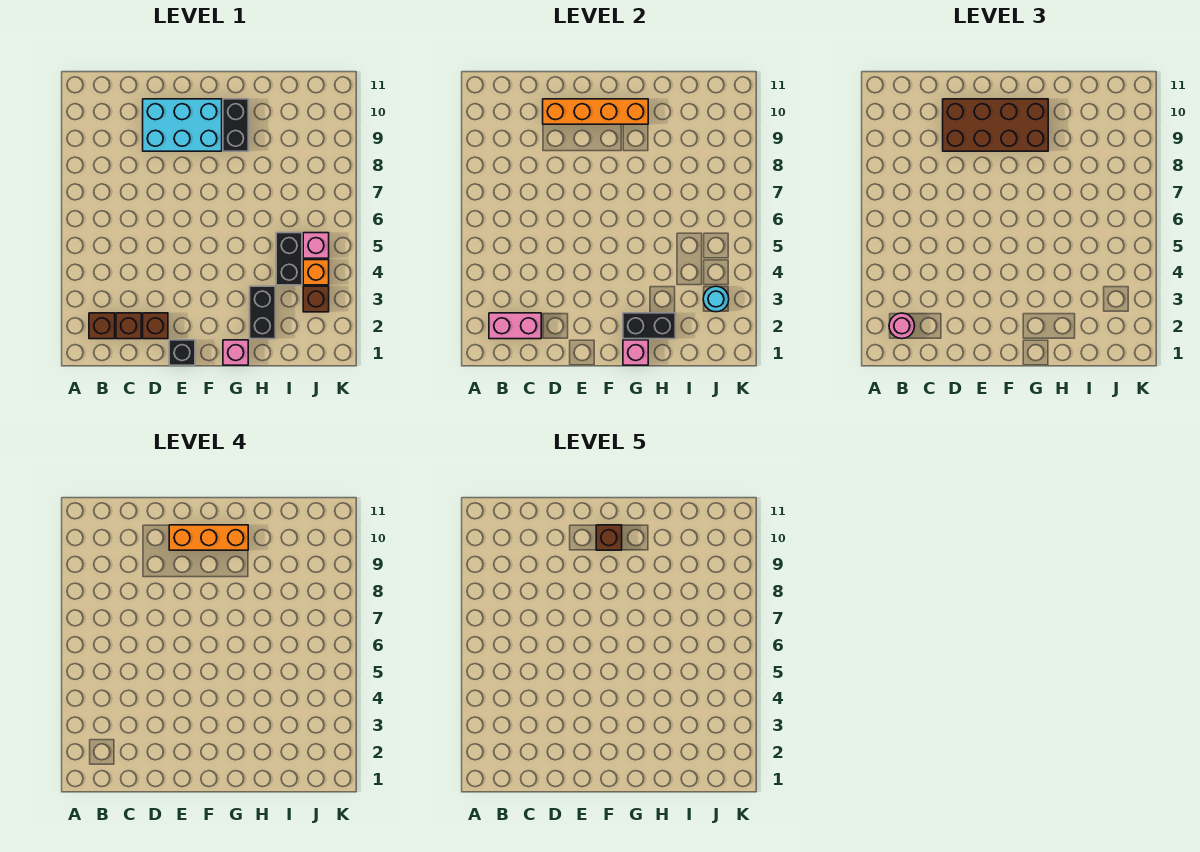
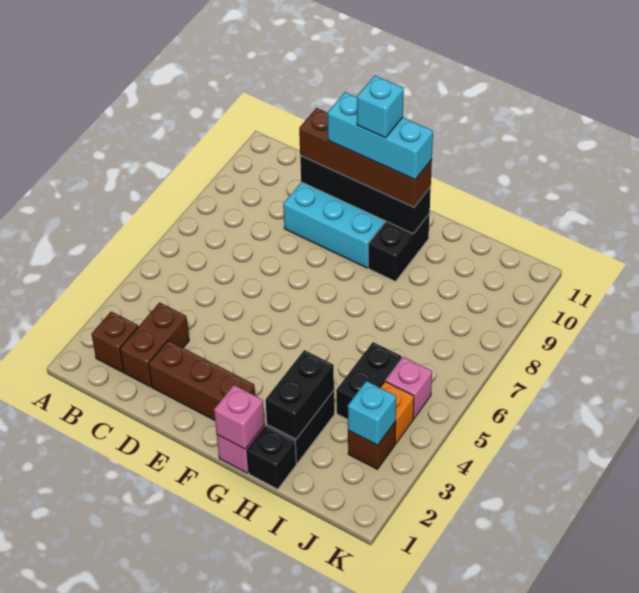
pink 1x2 brick [489,313,541,339] -> none
pink 1x1 round brick [889,313,915,339] -> none
brown 1x1 brick [116,313,141,339] -> brown 1x2 brick [120,302,189,387]
brown 1x1 brick [143,313,168,339] -> brown 1x3 brick [149,341,255,420]
brown 2x4 brick [943,99,1048,151] -> brown 1x4 brick [299,108,432,207]
orange 1x4 brick [543,99,648,124] -> black 1x4 brick [300,156,431,234]
black 1x1 brick [169,340,195,365] -> black 1x1 brick moved to [247,426,296,489]
orange 1x3 brick [169,525,248,550] -> cyan 1x3 brick [327,92,433,180]
brown 1x1 brick [596,525,622,550] -> cyan 1x1 brick [357,76,404,138]
black 1x2 brick [623,313,675,339] -> black 1x2 brick turned to [265,350,334,439]
cyan 1x1 round brick [703,286,729,312] -> cyan 1x1 brick [348,381,396,445]

